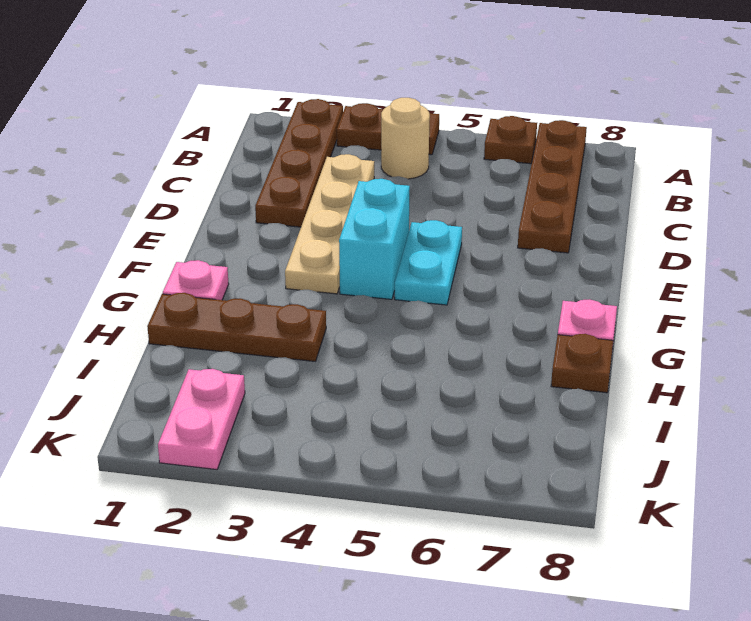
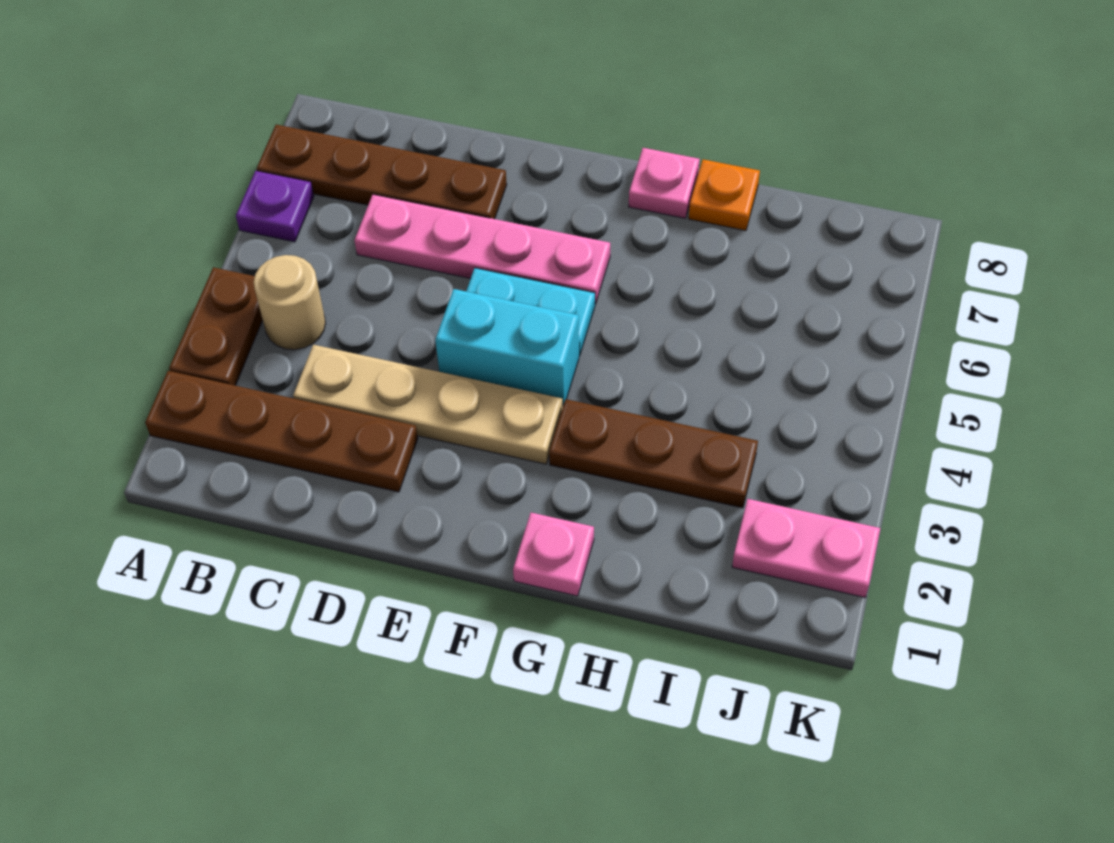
brown 1x1 plate [484,116,537,164] -> purple 1x1 plate [236,171,314,242]
none -> pink 1x4 plate [354,194,610,304]
brown 1x3 plate [147,293,326,361] -> brown 1x3 plate turned to [549,399,758,508]
brown 1x1 plate [551,334,613,393] -> orange 1x1 plate [689,159,760,231]

